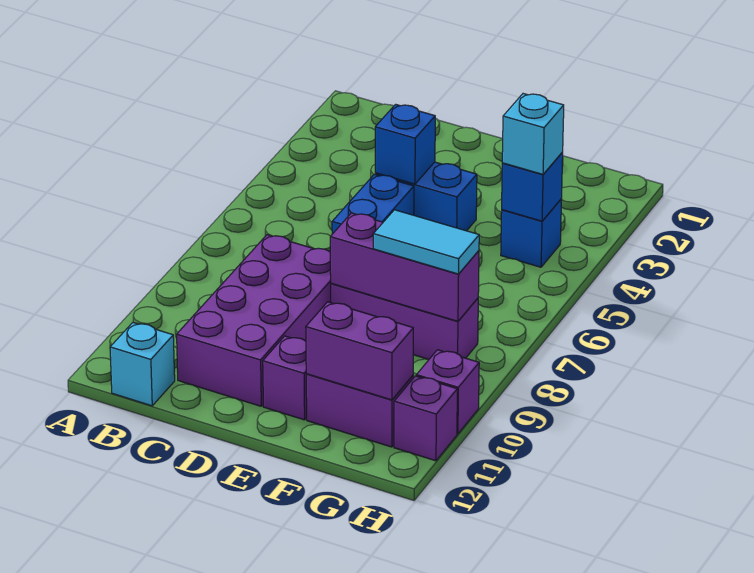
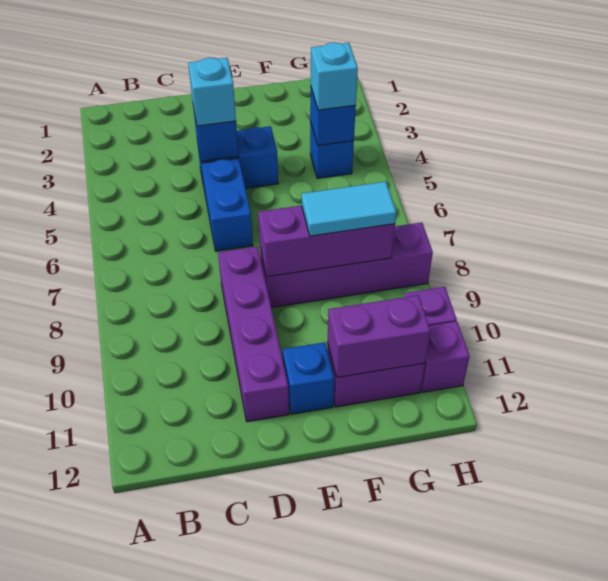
cyan 1x1 brick [110,323,175,406] -> cyan 1x1 brick moved to [188,58,236,126]
purple 2x4 brick [177,235,331,406] -> purple 1x4 brick [218,246,289,422]
purple 1x3 brick [331,283,478,359] -> purple 1x4 brick [260,222,433,308]
purple 1x1 brick [263,336,307,420] -> blue 1x1 brick [283,342,334,414]

